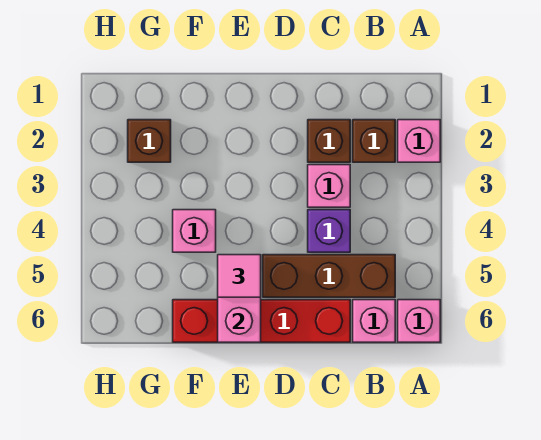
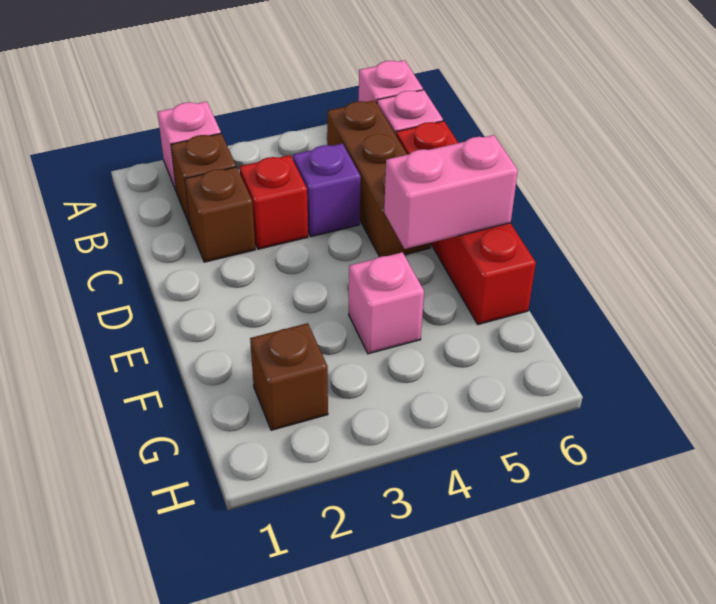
pink 1x1 brick [308,165,350,207] -> red 1x1 brick [239,155,308,249]
pink 1x1 tile [218,255,261,297] -> none

